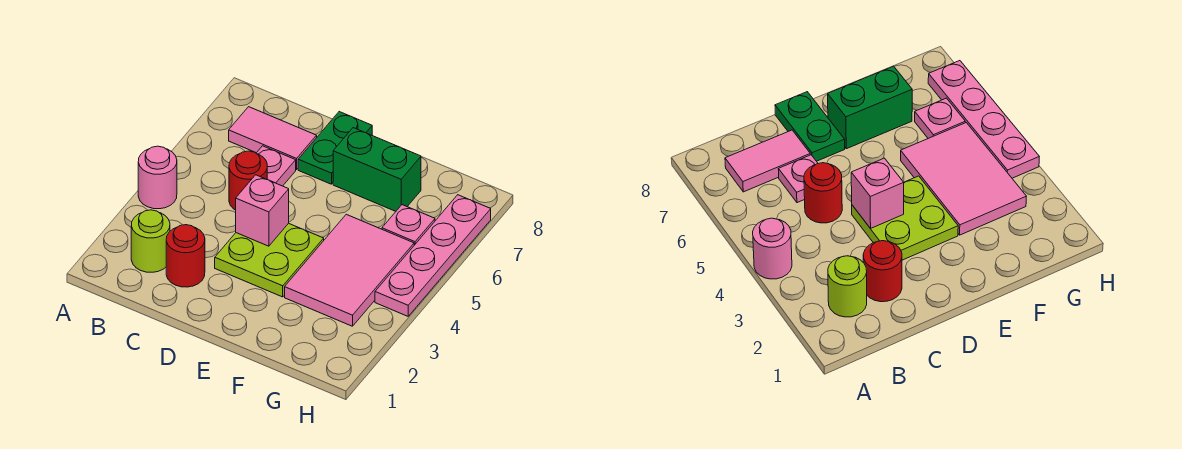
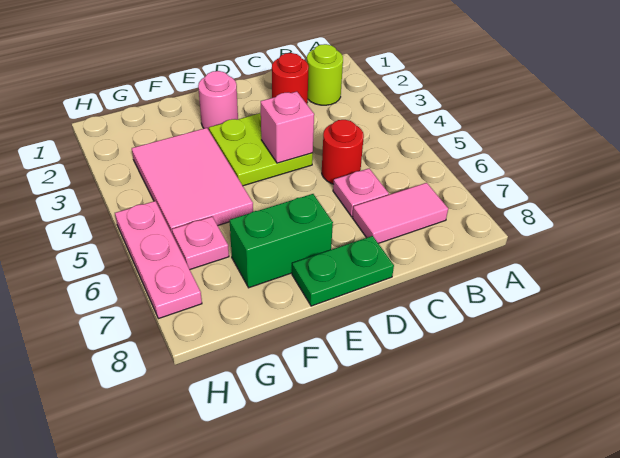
pink 1x1 round brick [138,146,177,209] -> pink 1x1 round brick moved to [198,71,238,130]
green 1x2 plate [298,112,372,184] -> green 1x2 plate turned to [292,236,394,306]
pink 1x4 plate [375,195,491,316] -> pink 1x3 plate [115,201,202,319]

